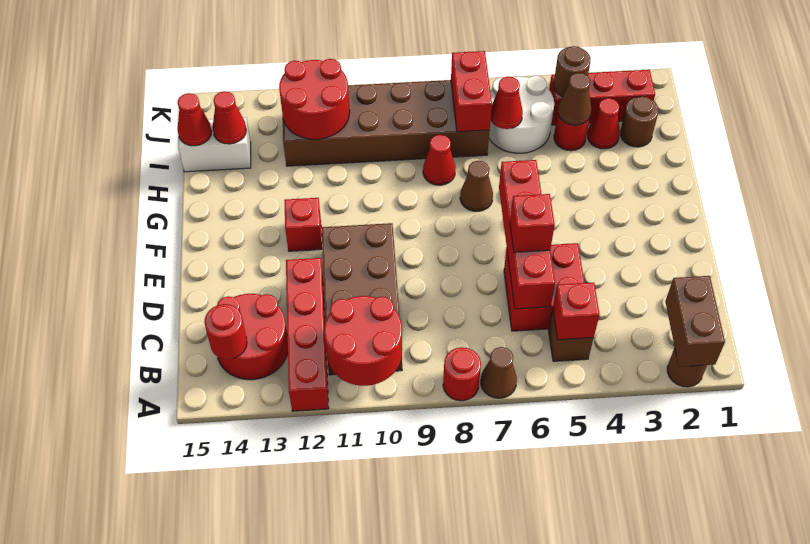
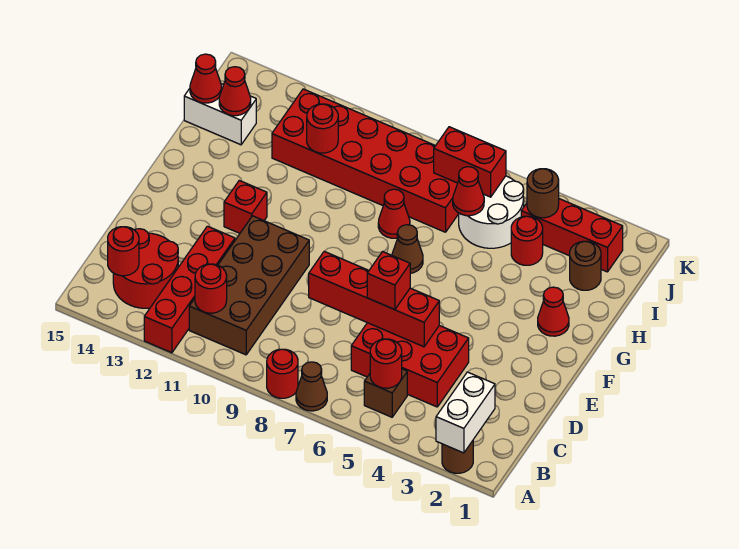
brown 1x2 brick [665,276,725,367] -> white 1x2 brick [436,372,495,453]
red 2x2 round brick [324,296,402,386] -> red 1x1 round brick [195,264,227,313]
red 1x1 brick [553,283,600,340] -> red 1x1 round brick [370,339,402,388]
red 2x2 brick [504,243,585,331] -> red 2x3 brick [351,323,469,407]
red 1x4 brick [499,160,555,309] -> red 1x4 brick turned to [309,251,439,347]
red 1x1 cone [587,98,620,149] -> red 1x1 cone moved to [538,287,569,336]
brown 1x1 cone [558,73,591,125] -> none
brown 2x6 brick [283,80,490,166] -> red 2x6 brick [272,89,459,232]
red 1x2 brick [451,51,492,132] -> red 1x2 brick turned to [434,127,506,197]
red 2x2 round brick [279,59,350,139] -> red 1x1 round brick [307,104,338,153]

